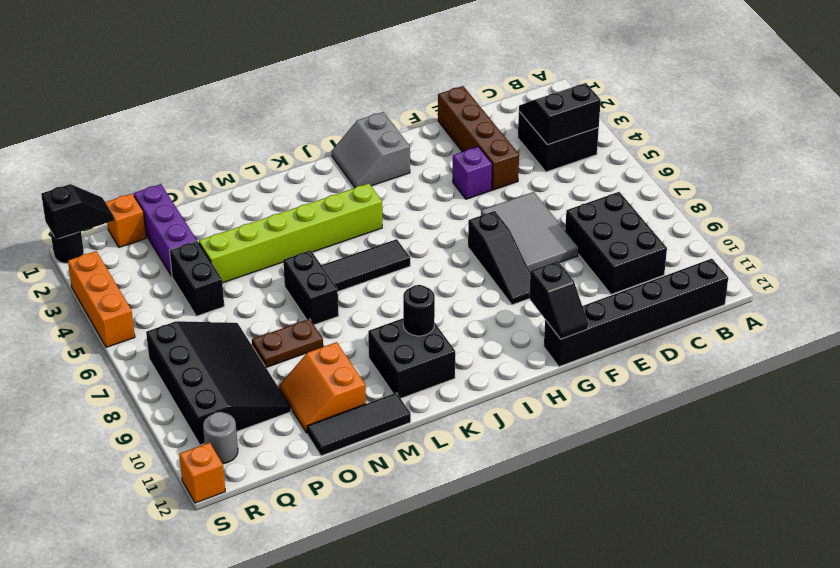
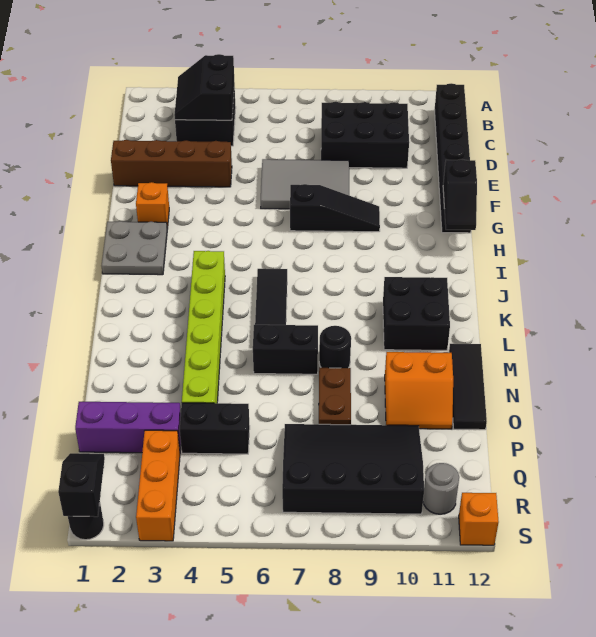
purple 1x1 brick [453,147,492,199] -> none
black 1x2 slope [529,261,588,339] -> black 1x2 slope turned to [443,159,477,230]
grey 2x2 slope [331,112,410,188] -> grey 2x2 plate [102,221,167,275]
black 1x1 round brick [403,285,435,336] -> black 1x1 round brick moved to [319,326,351,368]
orange 1x1 brick [105,194,146,247] -> orange 1x1 brick moved to [136,182,169,229]
orange 1x3 brick [68,251,135,347] -> orange 1x3 brick turned to [136,430,180,541]

